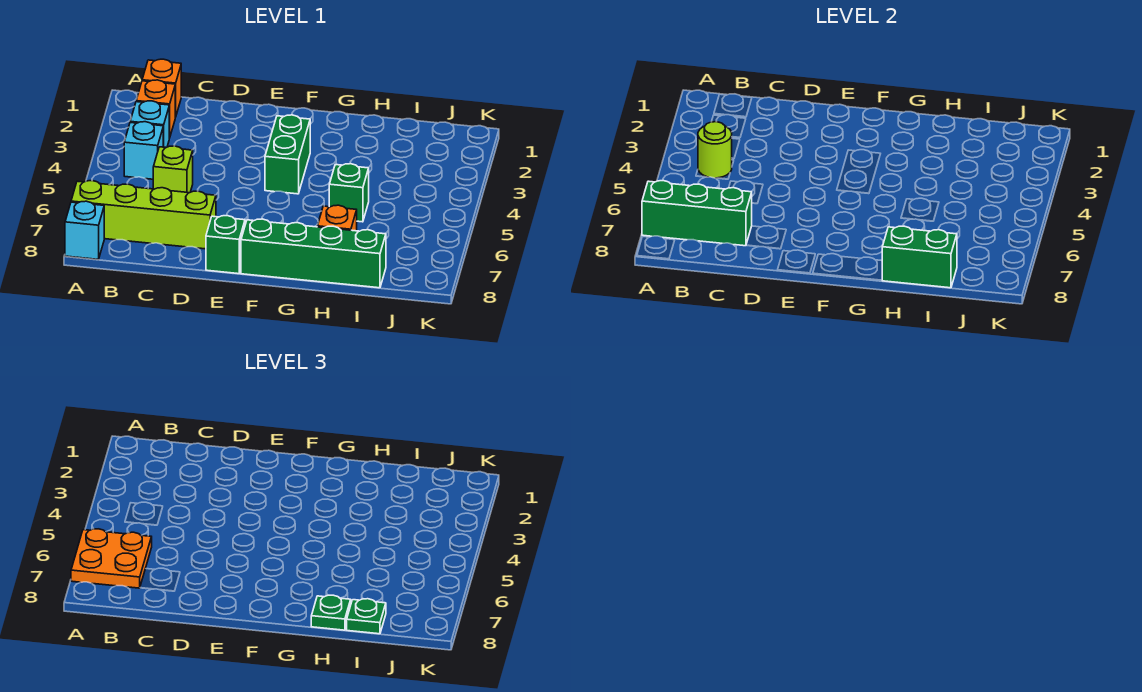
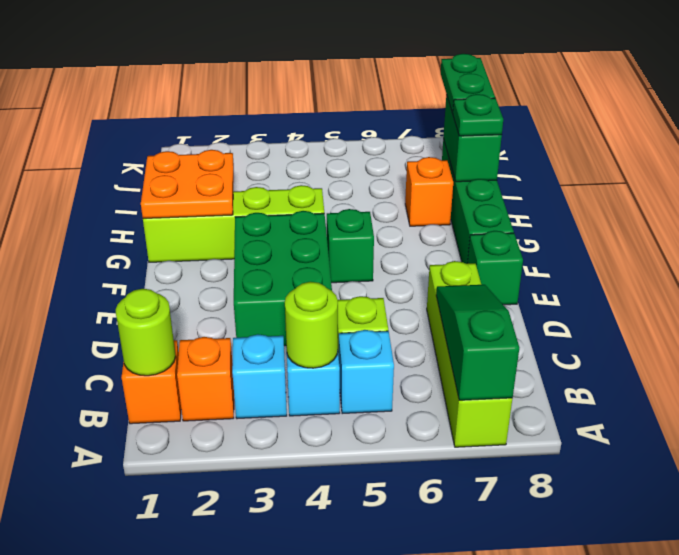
orange 2x2 plate [71,529,152,588] -> orange 2x2 plate moved to [141,150,234,219]
green 1x3 brick [642,181,752,246] -> green 1x3 slope [436,285,519,400]
cyan 1x1 brick [65,201,104,259] -> cyan 1x1 brick moved to [339,330,394,414]
none -> lime 1x1 round brick [116,289,176,376]
green 1x2 brick [265,115,310,194] -> green 2x3 brick [234,211,332,346]
none -> lime 1x4 brick [143,185,324,262]
green 1x1 brick [329,163,369,222] -> green 1x1 brick moved to [327,209,374,283]
green 1x1 plate [347,599,386,634] -> green 1x2 plate [441,54,495,114]

